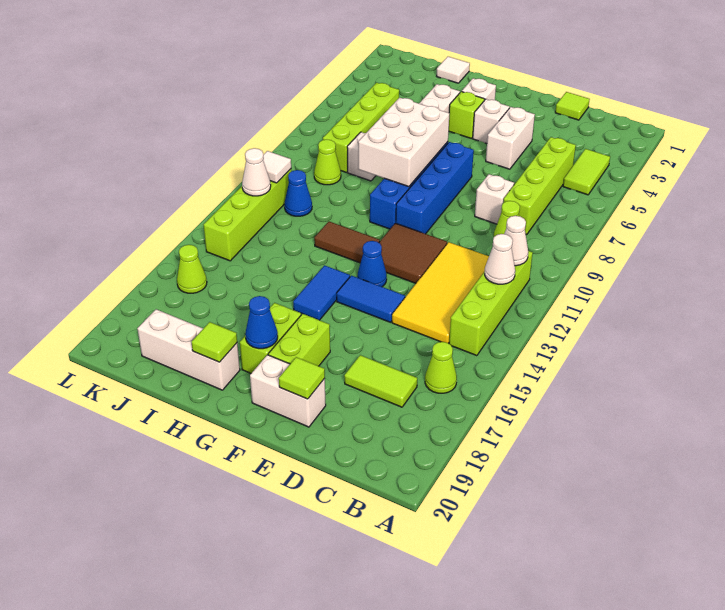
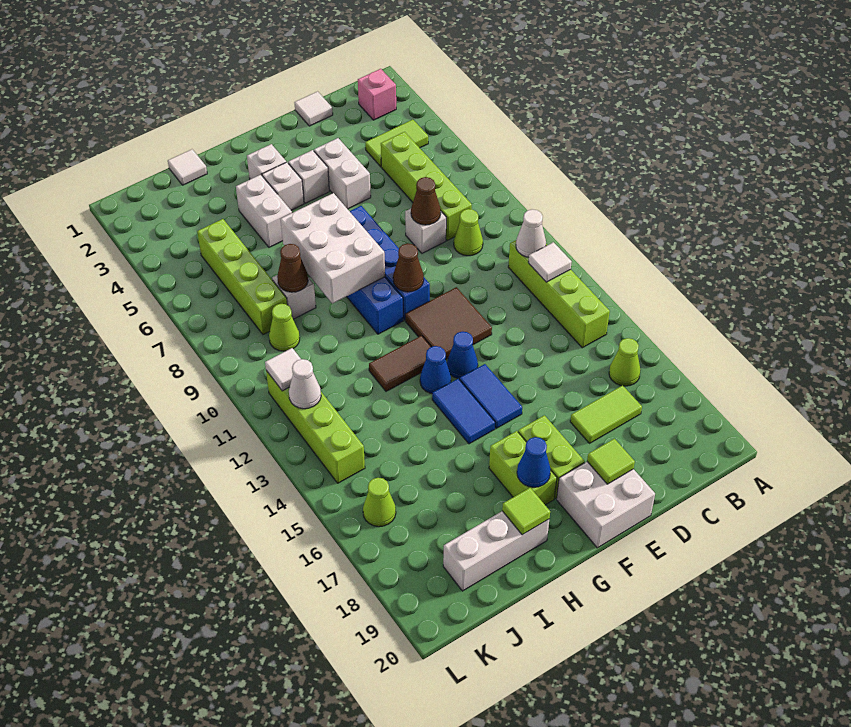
none -> pink 1x1 brick [358,69,396,120]
lime 1x2 tile [563,149,610,195] -> lime 1x2 tile turned to [365,120,428,167]
white 1x1 cone [485,234,515,284] -> white 1x1 tile [528,242,572,282]
yellow 2x4 tile [392,242,489,343] -> none
lime 1x1 tile [555,92,590,120] -> white 1x1 tile [294,91,333,126]
none -> brown 1x1 cone [411,177,441,225]
blue 1x2 tile [337,276,405,322] -> blue 1x2 tile turned to [459,364,522,429]
white 1x2 brick [250,355,326,427] -> white 2x2 brick [557,462,655,548]
none -> brown 1x1 cone [393,243,424,292]
lime 1x1 brick [449,91,485,138] -> white 1x1 brick [262,162,304,210]
none -> brown 1x1 cone [277,244,308,292]
blue 1x1 cone [284,170,312,216] -> blue 1x1 cone moved to [420,346,451,393]

